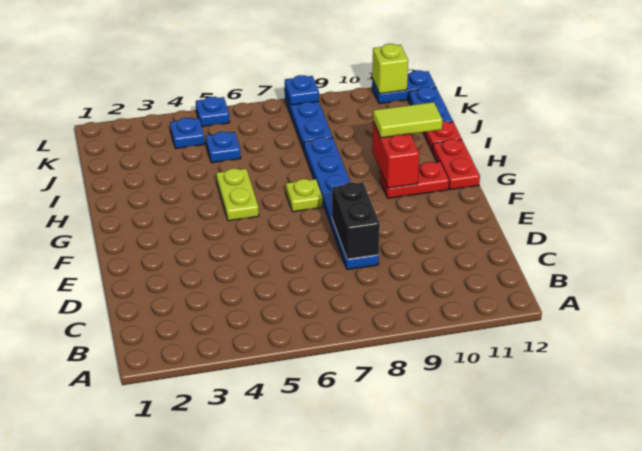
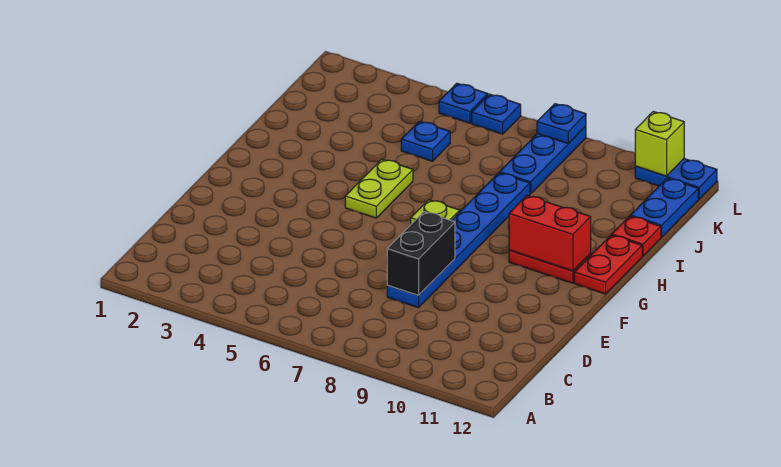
red 1x2 brick [372,121,419,188] -> red 1x2 brick turned to [509,196,591,271]
lime 1x2 tile [373,102,442,138] -> none
blue 1x1 plate [170,118,204,149] -> blue 1x1 plate moved to [472,94,521,134]

